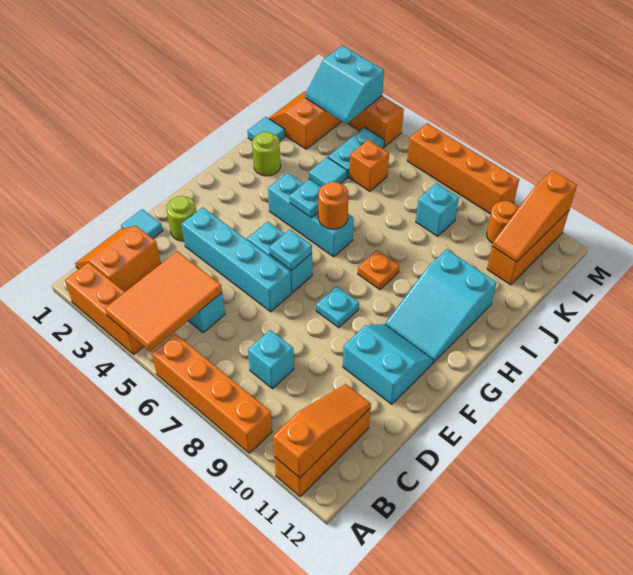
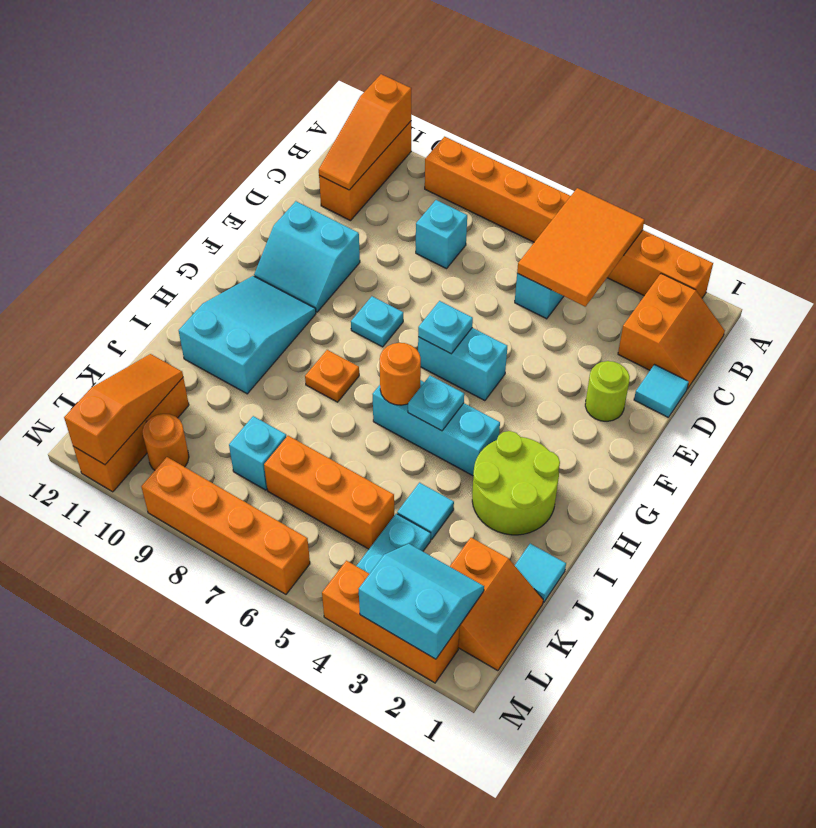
cyan 1x4 brick [181,207,291,312] -> none
lime 1x1 round brick [252,132,281,176] -> lime 2x2 round brick [472,431,560,535]
orange 1x1 brick [349,140,389,191] -> orange 1x3 brick [264,436,394,549]

